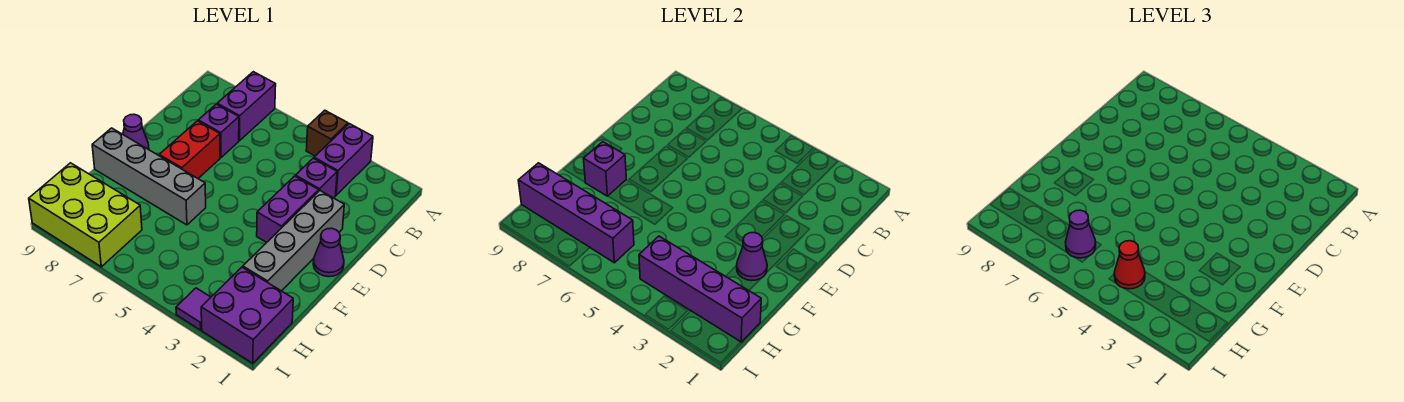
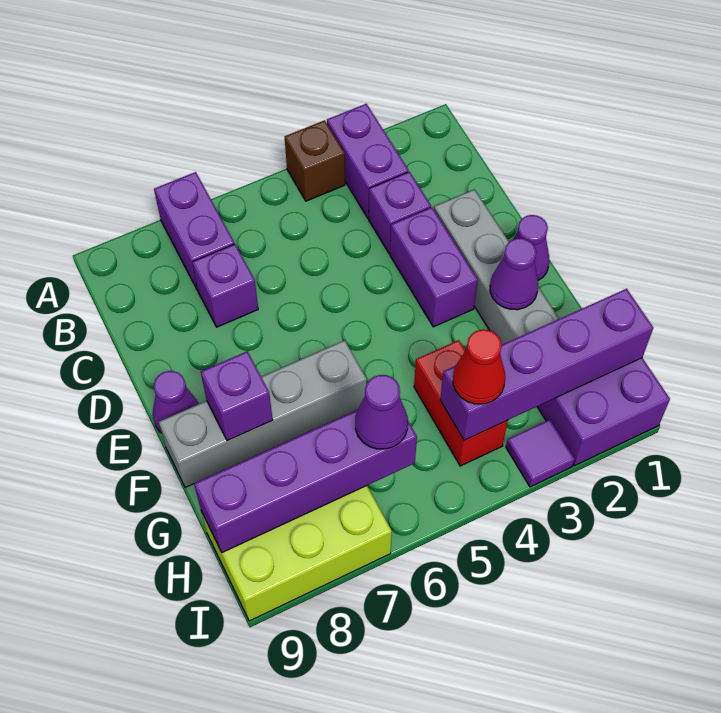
red 1x2 brick [159,121,220,178] -> red 1x2 brick moved to [414,340,508,466]

